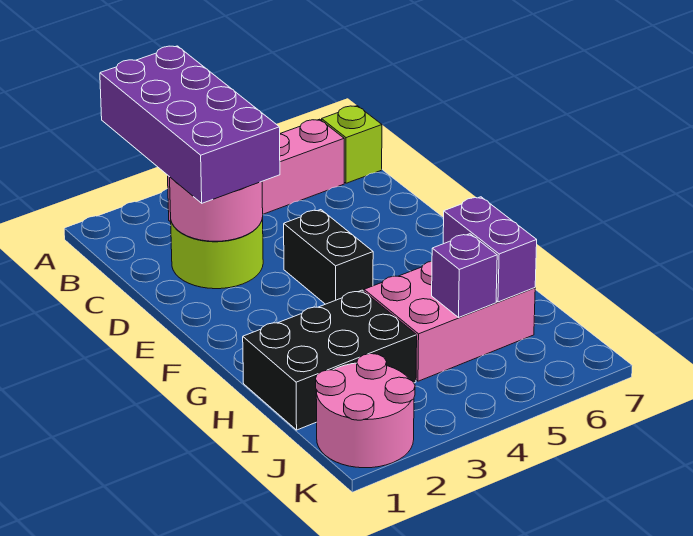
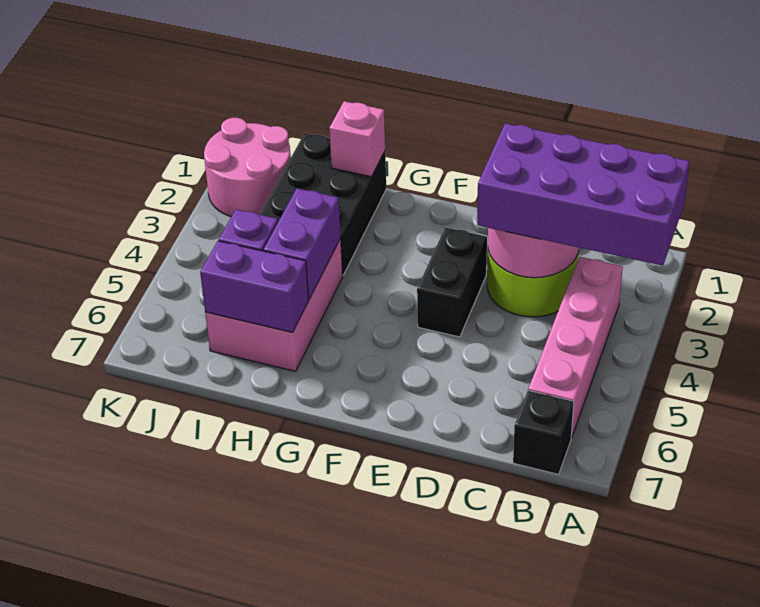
lime 1x1 brick [322,106,382,183] -> black 1x1 brick [513,391,574,474]
black 1x2 brick [284,210,373,304] -> black 1x2 brick turned to [417,227,487,337]
none -> pink 1x1 brick [329,101,385,177]
none -> purple 1x2 brick [263,188,341,299]

